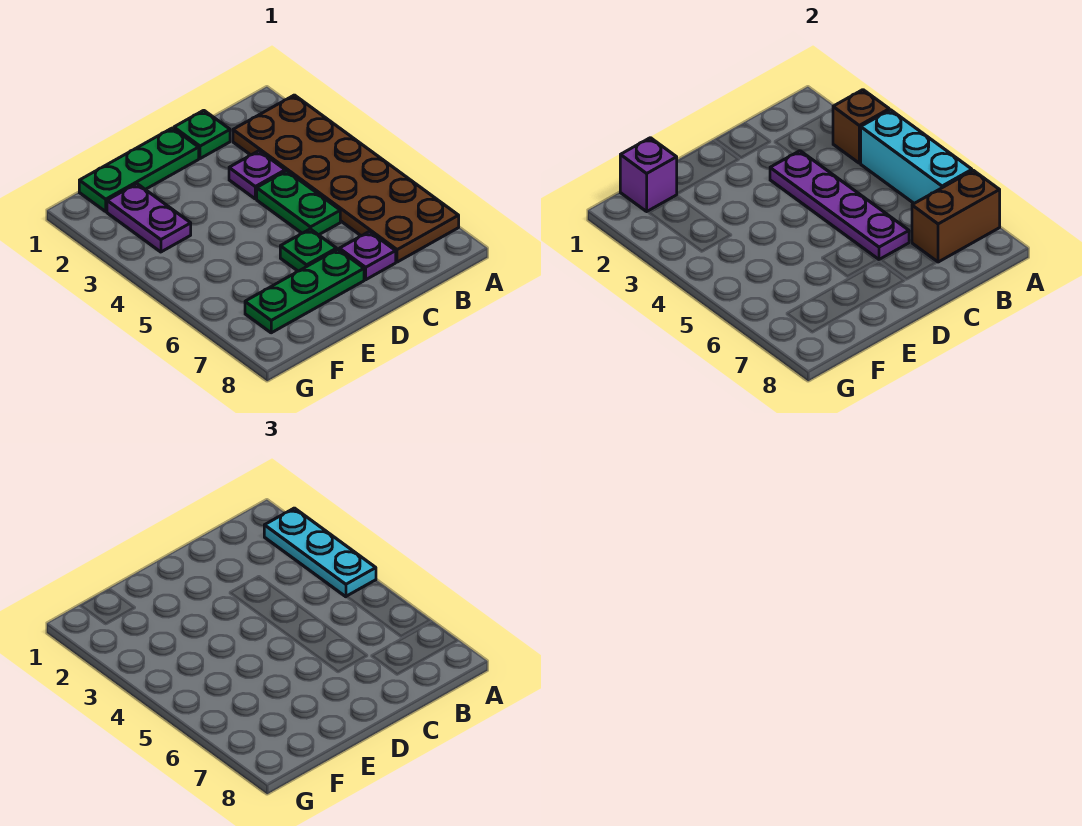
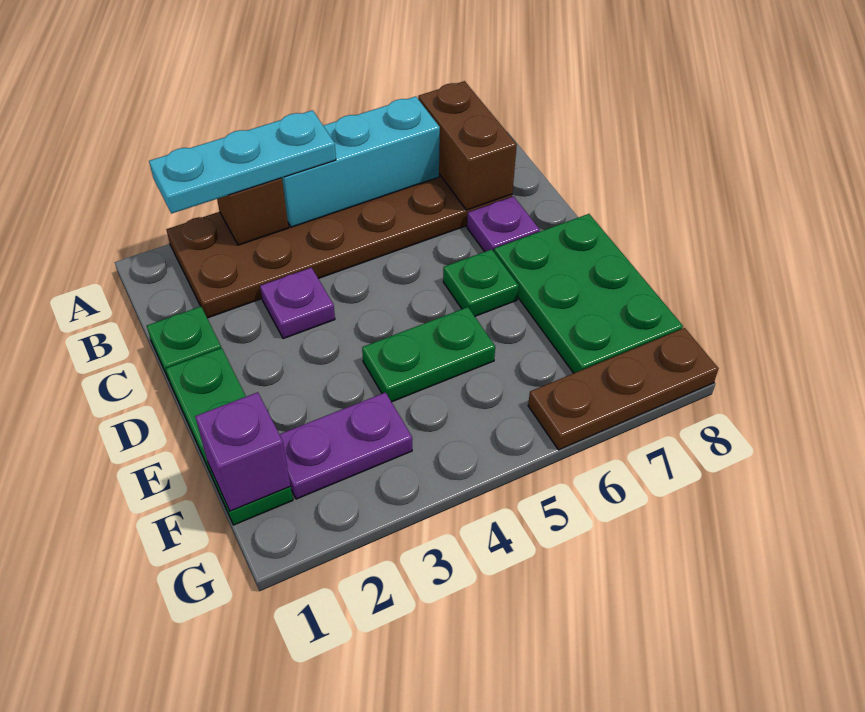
purple 1x4 plate [770,151,909,259] -> none
green 1x2 plate [257,171,340,235] -> green 1x2 plate moved to [362,307,495,402]
green 1x3 plate [245,249,364,333] -> green 2x3 plate [494,214,683,373]
none -> brown 1x3 plate [528,328,719,450]

